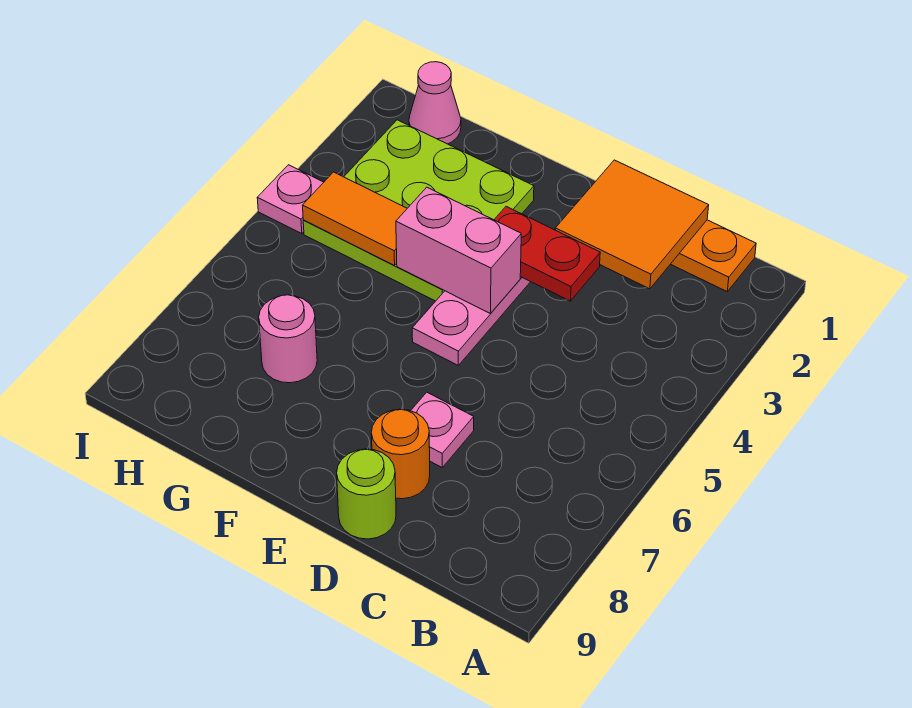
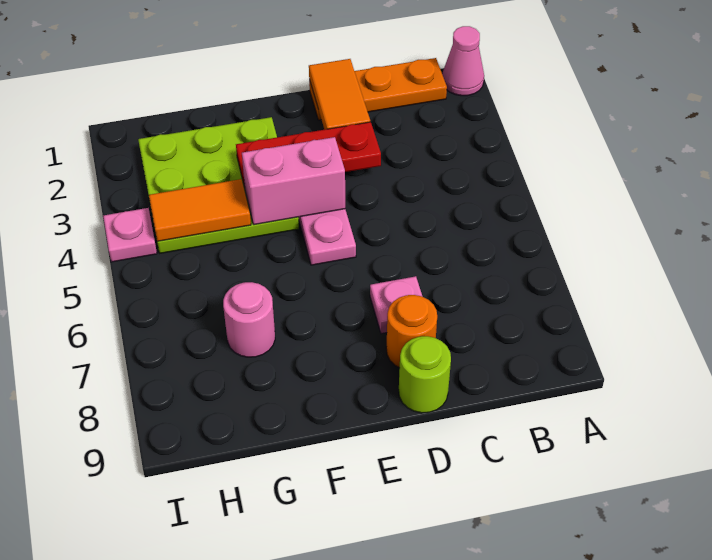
orange 2x2 tile [555,160,709,289] -> orange 1x2 tile [309,59,370,130]
red 1x2 plate [494,207,600,301] -> red 1x3 plate [236,122,381,188]
pink 1x1 cone [409,62,461,144] -> pink 1x1 cone moved to [442,26,484,96]

